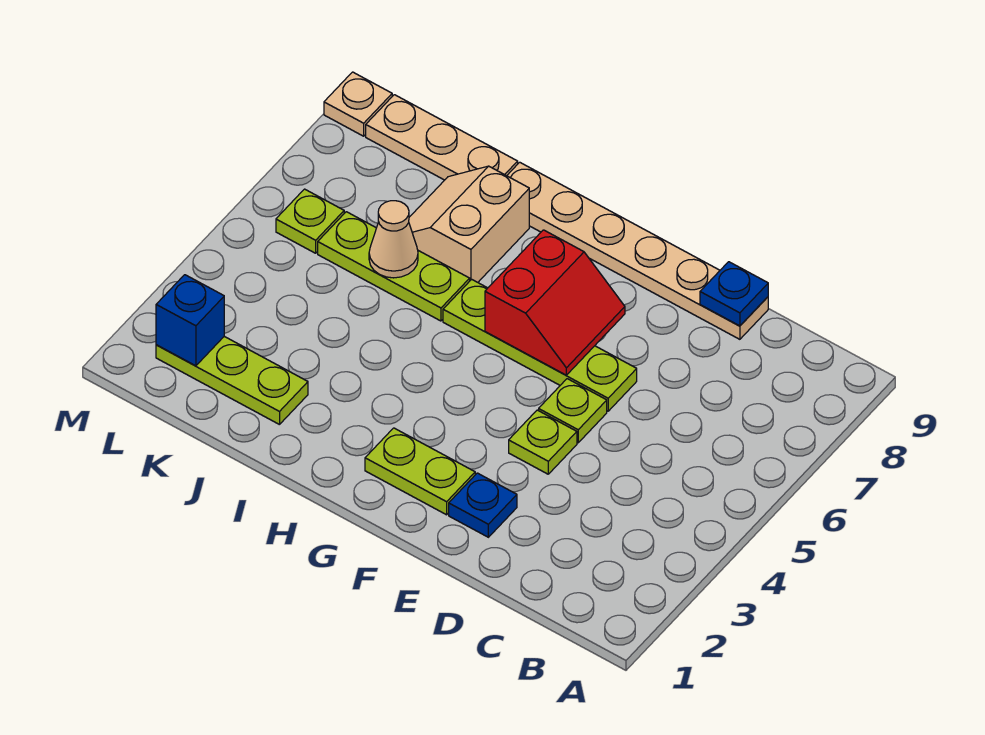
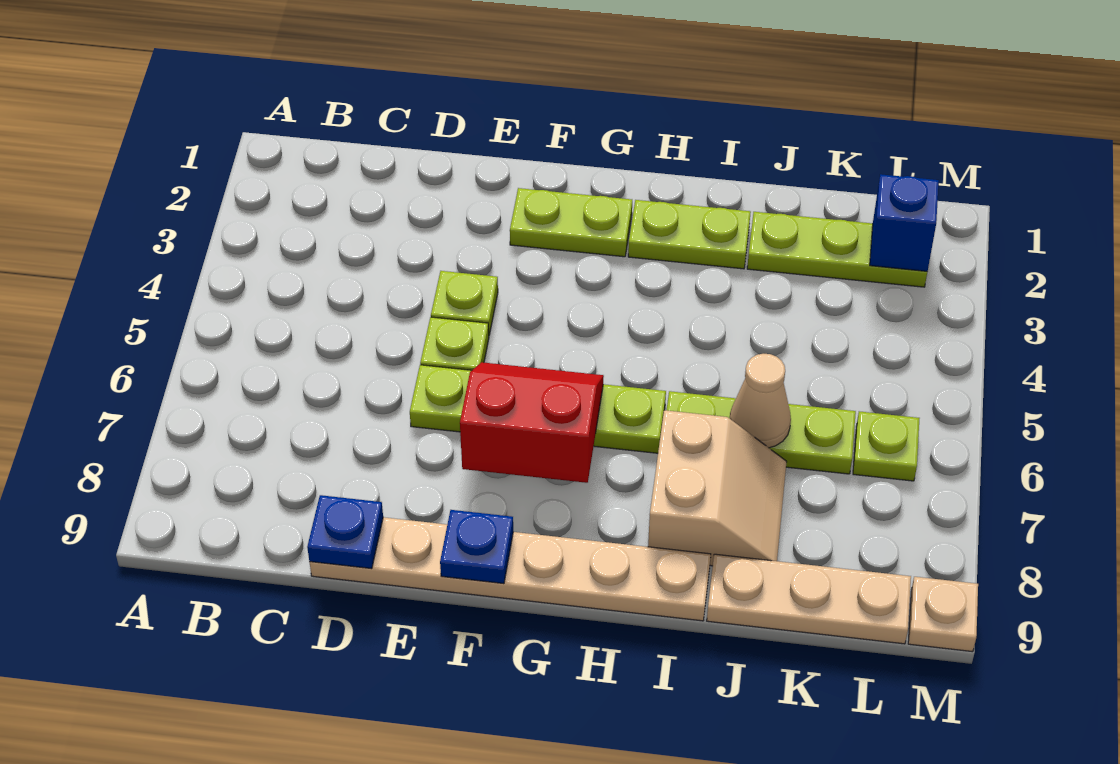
blue 1x1 plate [449,473,517,537] -> blue 1x1 plate moved to [440,510,513,584]
red 2x2 slope [485,230,625,375] -> red 2x2 slope turned to [460,362,604,483]
none -> lime 1x2 plate [628,200,751,269]

